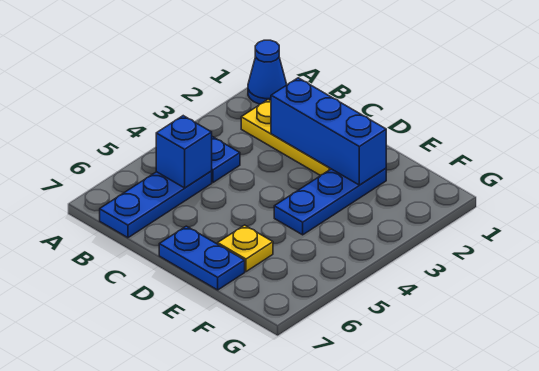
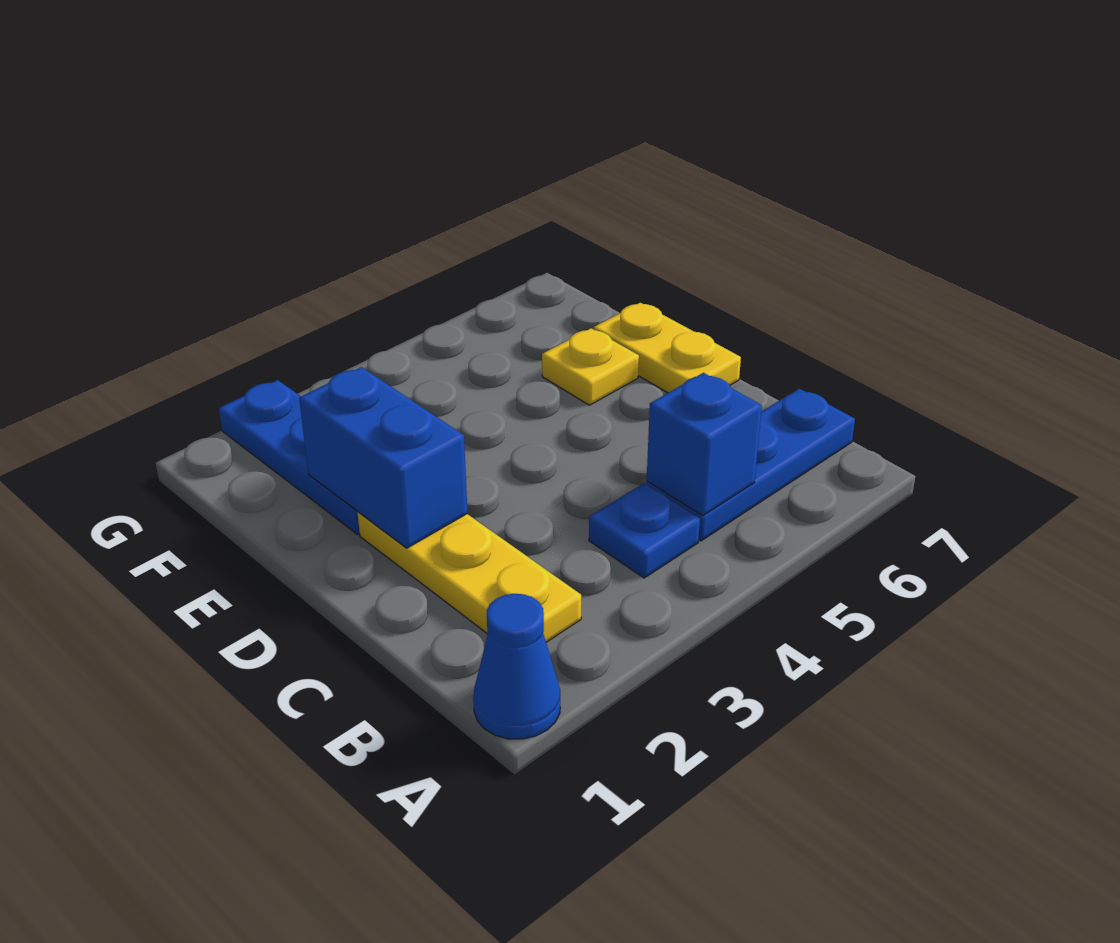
blue 1x3 brick [271,78,386,185] -> blue 1x2 brick [299,367,467,548]
blue 1x2 plate [159,226,245,290] -> yellow 1x2 plate [593,303,741,393]
blue 1x3 plate [274,168,386,235] -> blue 1x3 plate turned to [219,380,360,534]

